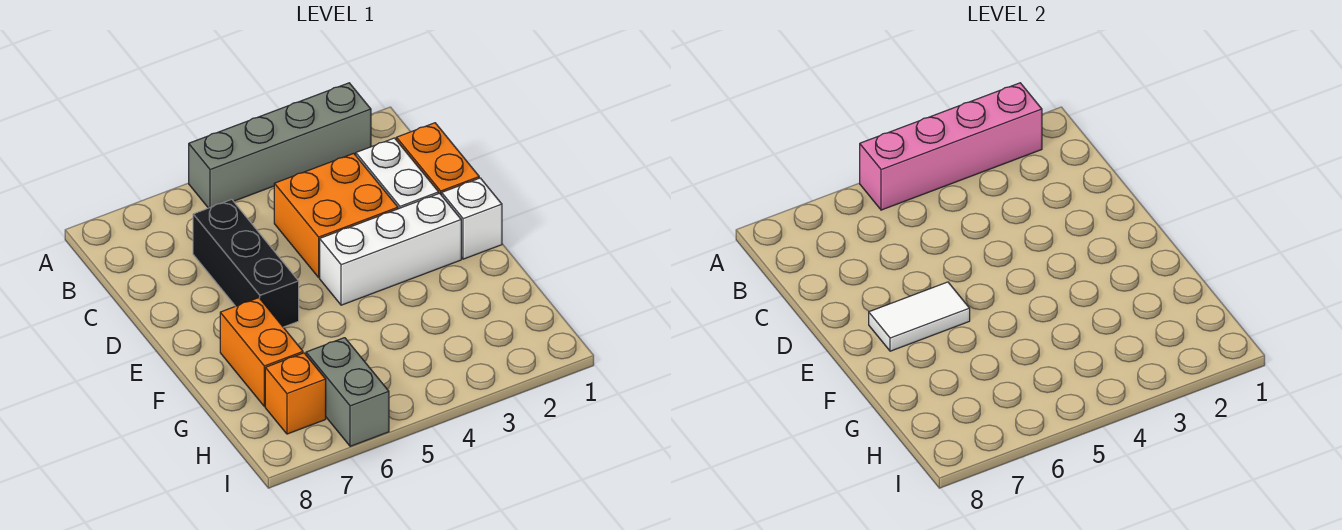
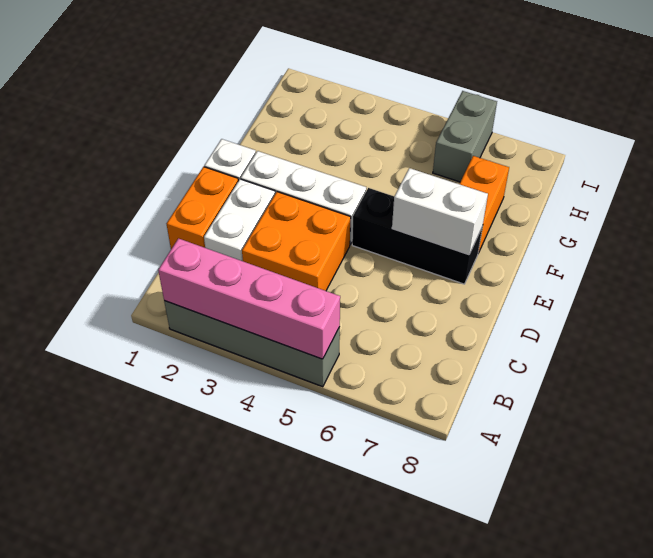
black 1x3 brick [193,199,299,327] -> black 1x3 brick turned to [352,188,482,284]
white 1x2 tile [869,282,970,351] -> white 1x2 brick [392,168,488,255]
orange 1x1 brick [265,353,326,434] -> none

